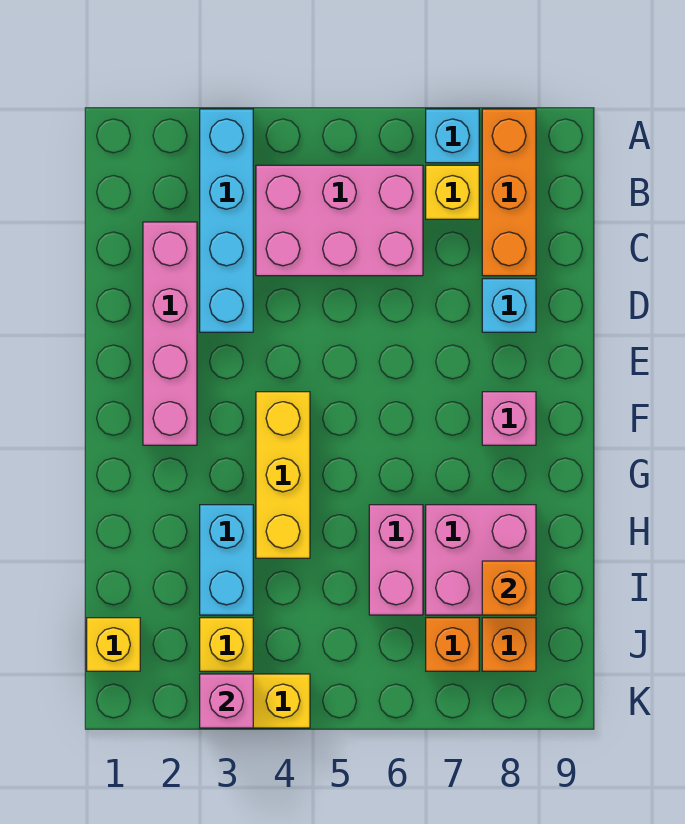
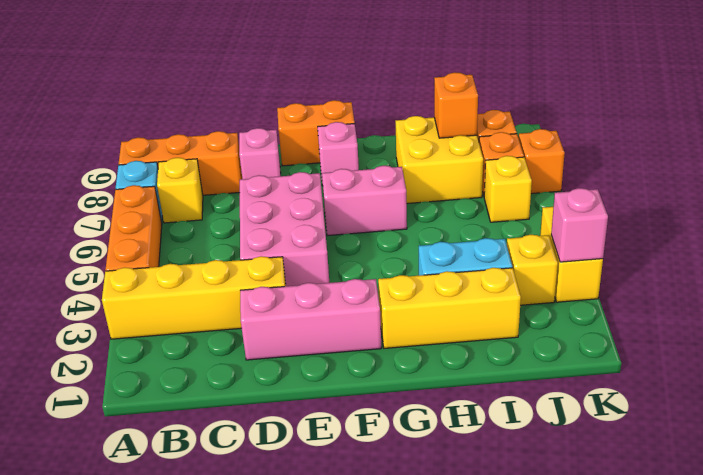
cyan 1x4 brick [200,109,253,332] -> yellow 1x4 brick [102,256,286,339]
none -> orange 1x3 brick [106,185,162,271]
pink 2x3 brick [256,165,423,276] -> pink 2x3 brick moved to [240,172,329,286]
pink 1x4 brick [143,222,197,445] -> pink 1x3 brick [240,279,382,360]
cyan 1x1 brick [482,279,536,332] -> pink 1x1 brick [239,128,281,179]
none -> orange 1x2 brick [277,100,355,166]
yellow 1x3 brick [256,392,310,558] -> yellow 1x3 brick moved to [378,268,521,348]
pink 1x2 brick [369,505,423,615] -> pink 1x2 brick moved to [322,166,407,236]
pink 2x2 brick [426,505,536,615] -> yellow 2x2 brick [396,116,483,204]
yellow 1x1 brick [87,618,140,671] -> yellow 1x1 brick moved to [484,156,532,222]
none -> orange 1x1 brick [519,129,565,194]

